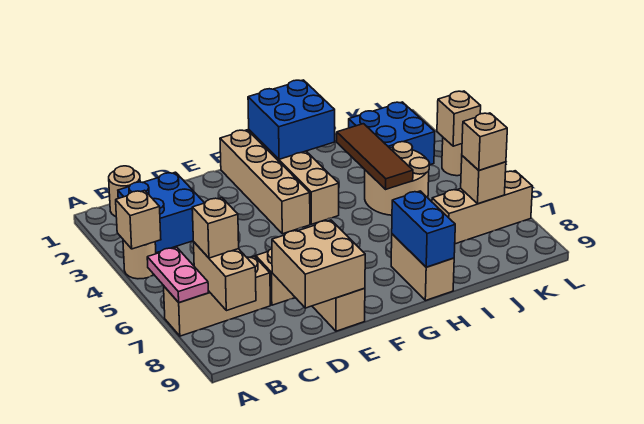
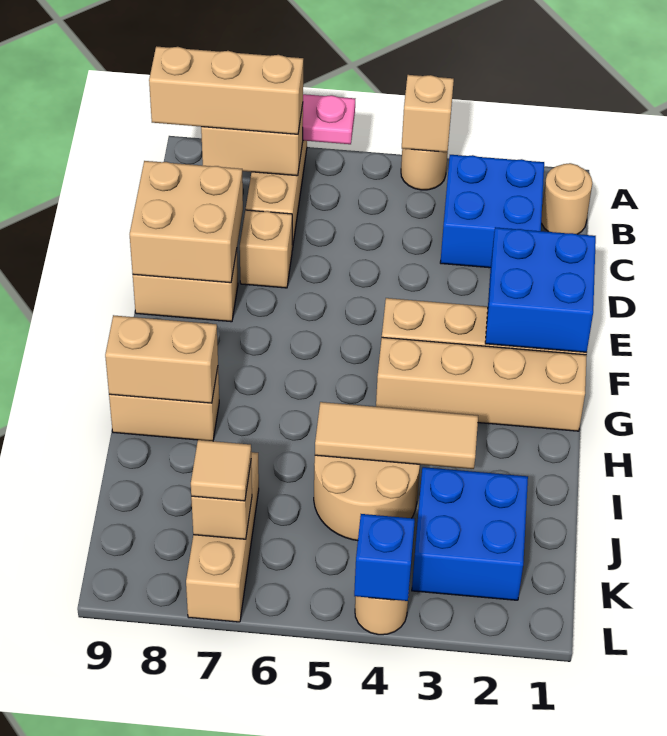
tan 1x1 brick [192,198,239,258] -> tan 1x3 brick [149,46,303,134]
blue 2x2 brick [248,80,335,159] -> blue 2x2 brick moved to [485,227,596,352]
blue 1x2 brick [392,191,455,267] -> tan 1x2 brick [105,315,218,403]
brown 1x3 tile [337,124,413,189] -> tan 1x3 tile [315,402,478,469]
tan 1x1 brick [462,113,507,170] -> tan 1x1 tile [191,440,251,501]
tan 1x1 brick [437,91,481,146] -> blue 1x1 brick [354,514,415,601]

